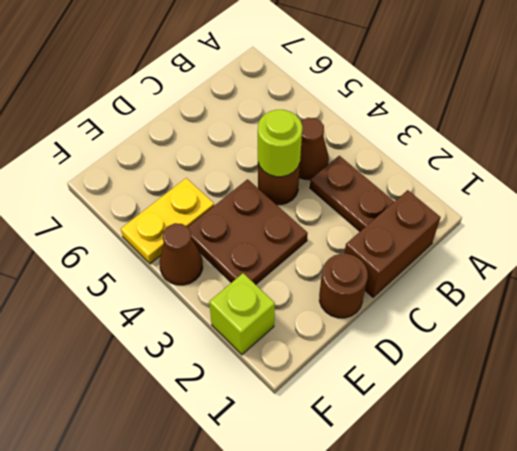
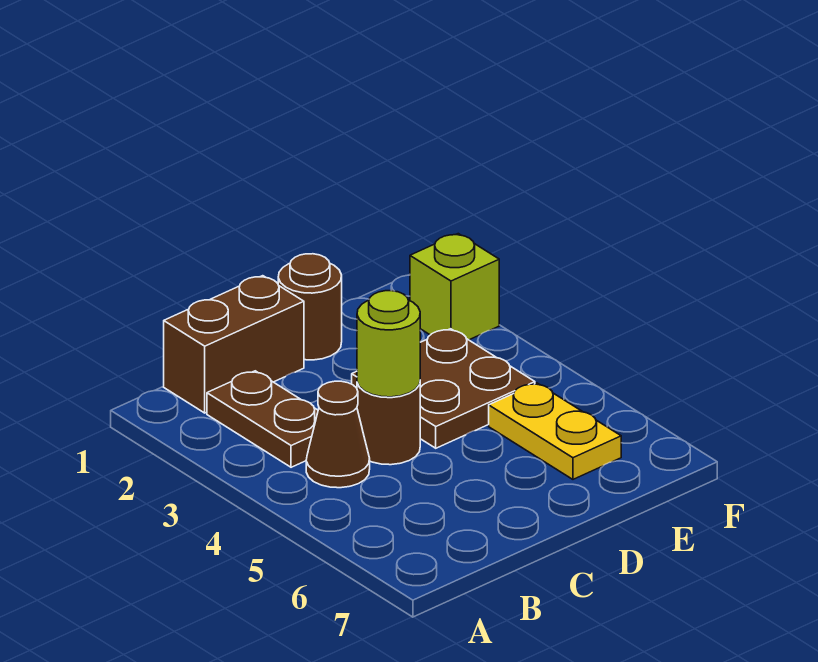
yellow 1x2 plate [121,178,214,264] -> yellow 1x2 plate turned to [489,383,621,479]
brown 1x1 cone [160,223,203,285] -> none

